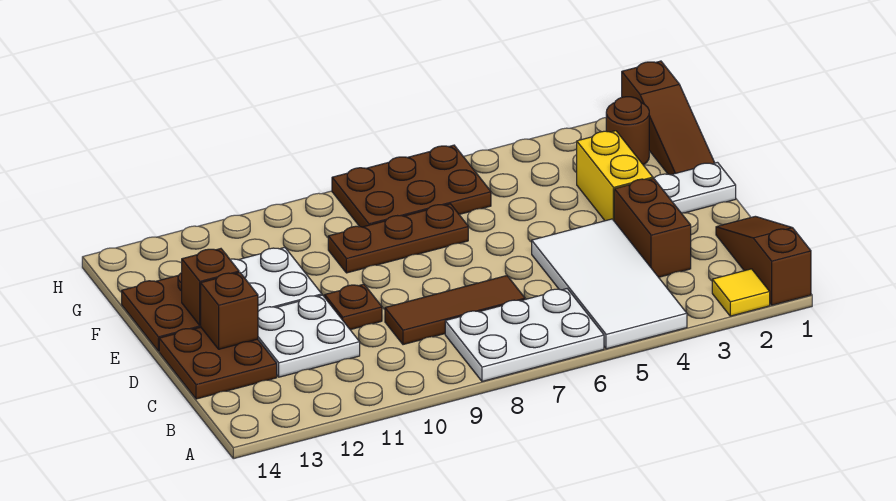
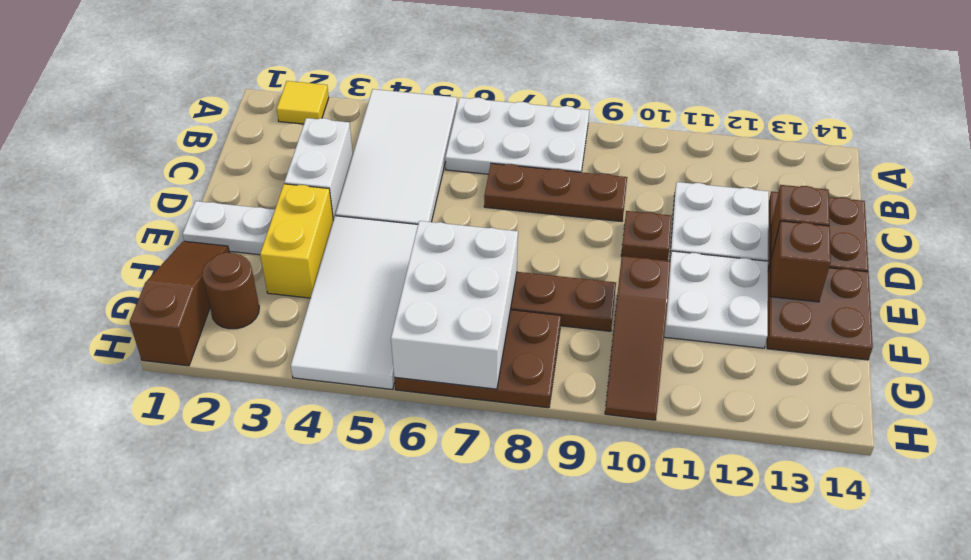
brown 1x3 slope [716,216,811,305] -> brown 1x3 slope moved to [605,256,671,420]
brown 1x2 brick [614,178,691,277] -> white 1x2 brick [284,118,353,220]
brown 1x3 tile [385,276,525,345] -> brown 1x3 plate [484,163,627,221]
none -> white 2x4 tile [291,216,418,390]
none -> white 2x3 brick [391,221,518,389]

